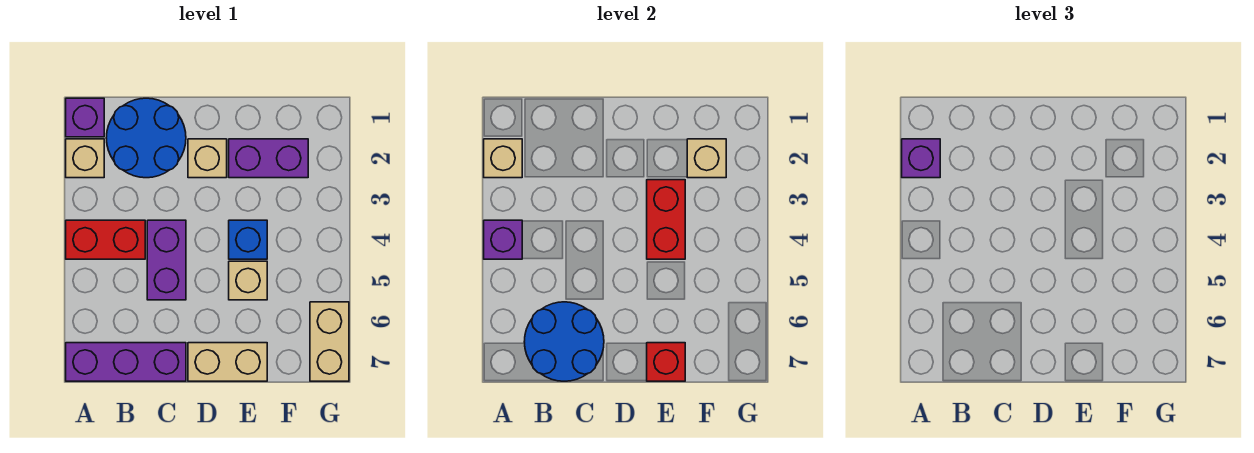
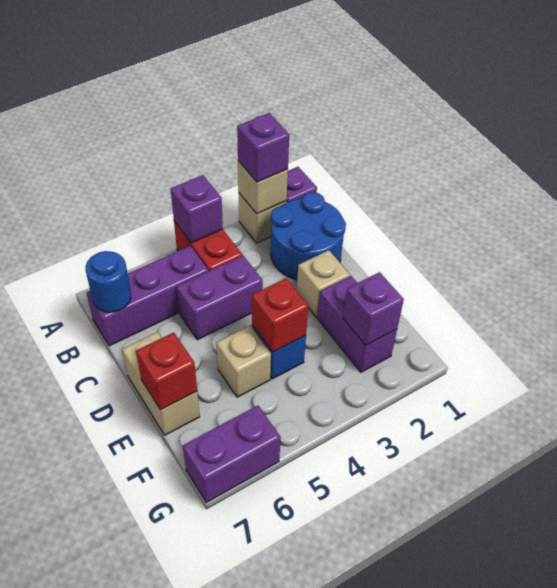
purple 1x3 brick [66,343,186,381] -> purple 1x3 brick turned to [86,246,209,346]
blue 2x2 round brick [524,302,604,381] -> blue 1x1 round brick [86,251,131,312]
red 1x2 brick [647,180,685,259] -> red 1x1 brick [252,278,309,352]
tan 1x1 brick [687,139,726,178] -> purple 1x1 brick [343,272,404,346]
tan 1x2 brick [310,302,349,381] -> purple 1x2 brick [183,406,281,502]

